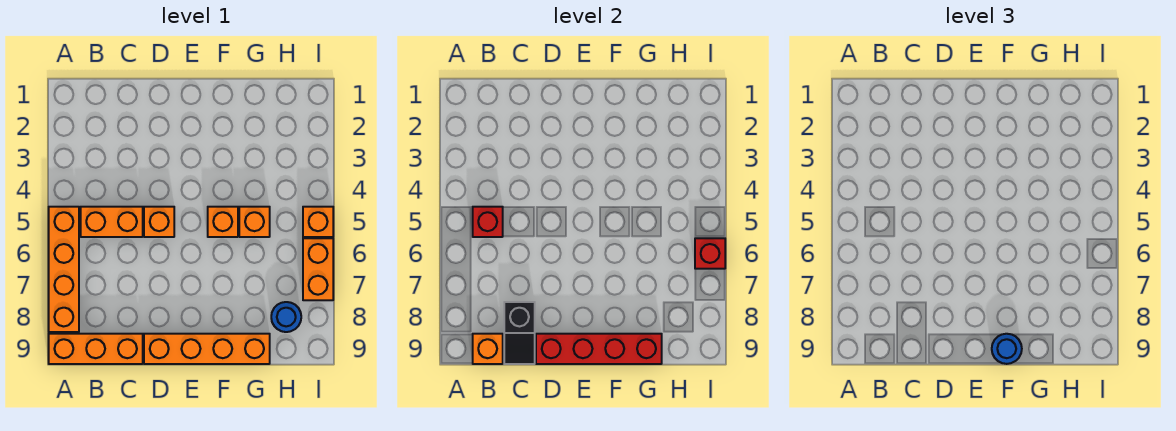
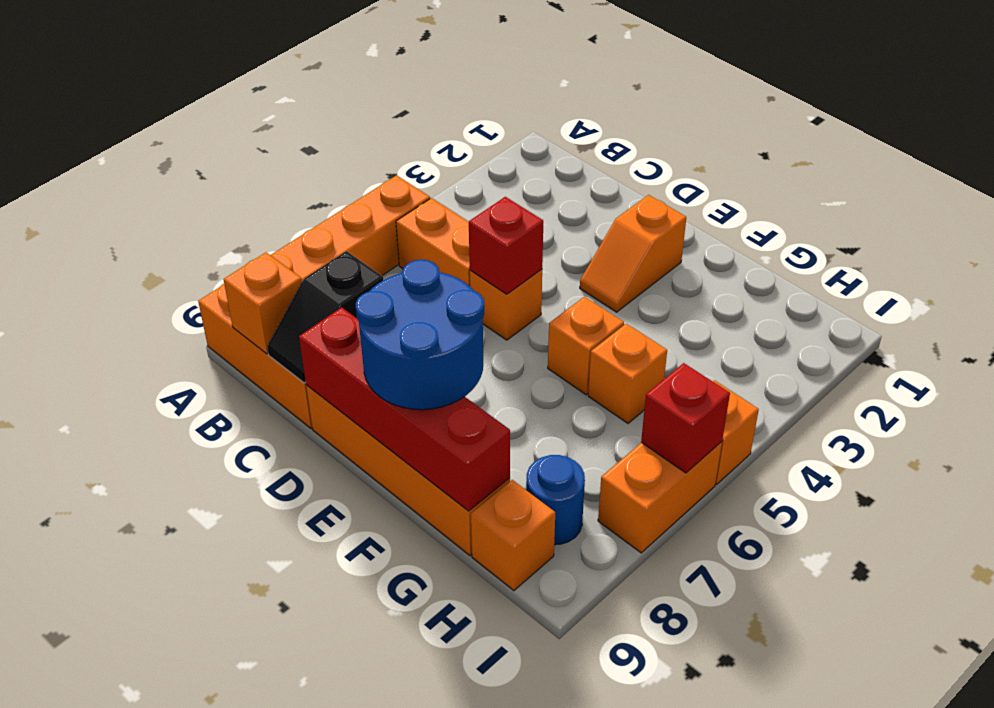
red 1x1 brick [473,207,503,237] -> red 1x1 brick moved to [469,197,543,294]
none -> orange 1x2 slope [580,195,686,312]
blue 1x1 round brick [992,334,1022,364] -> blue 2x2 round brick [356,260,485,410]
none -> orange 1x1 brick [471,480,555,591]

